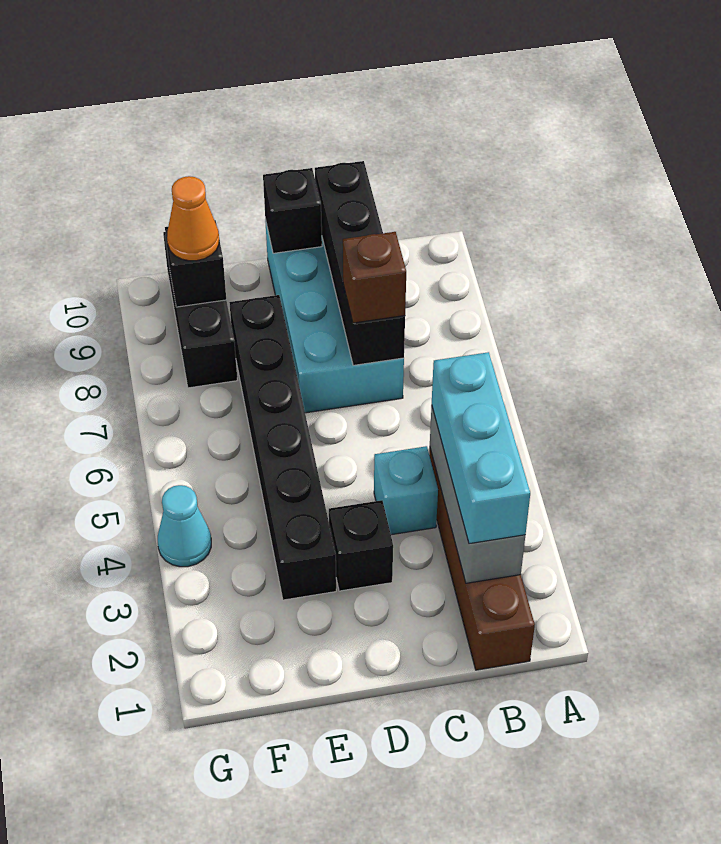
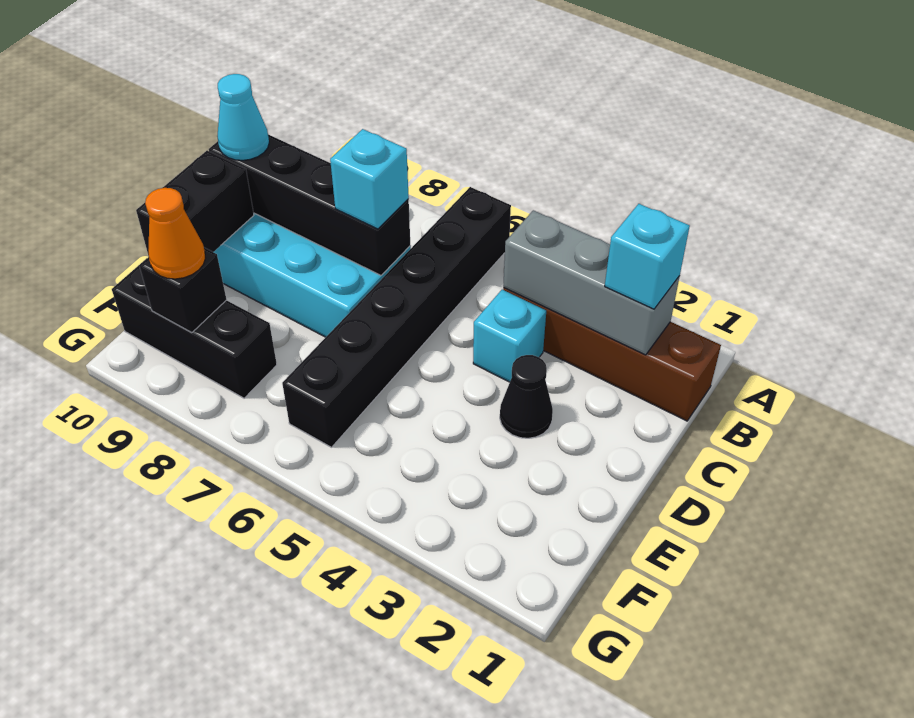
cyan 1x3 brick [432,352,530,544] -> cyan 1x1 brick [605,204,690,309]
brown 1x1 brick [343,232,406,323] -> cyan 1x1 brick [330,129,409,229]
black 1x1 brick [329,500,393,591] -> black 1x1 cone [500,355,553,438]
black 1x1 brick [263,168,322,253] -> black 1x2 brick [136,151,254,256]
black 1x6 brick [229,295,336,600] -> black 1x6 brick turned to [282,187,511,447]
cyan 1x1 cone [158,485,211,567] -> cyan 1x1 cone moved to [217,74,269,160]

